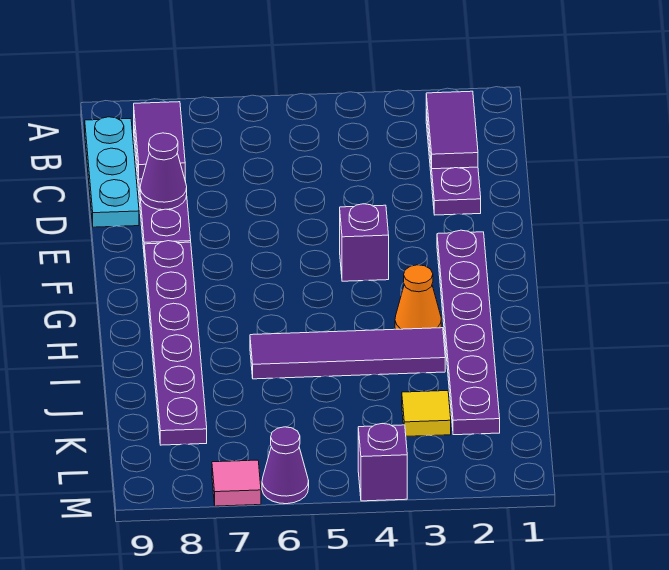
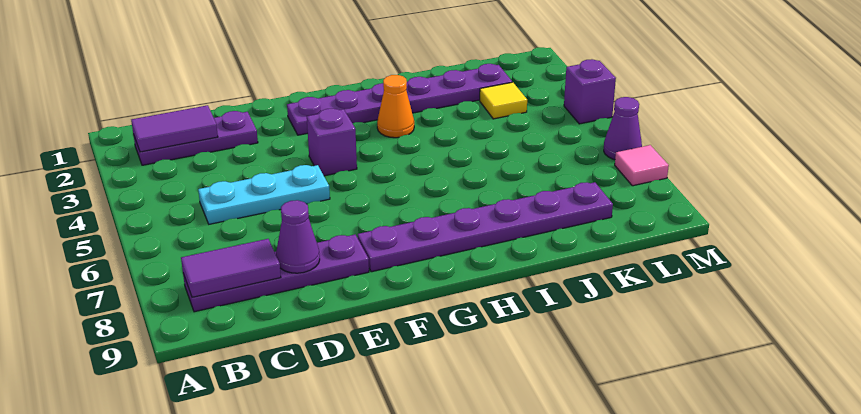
cyan 1x3 plate [85,117,139,227] -> cyan 1x3 plate moved to [198,165,330,224]
purple 1x4 tile [250,328,445,379] -> none

